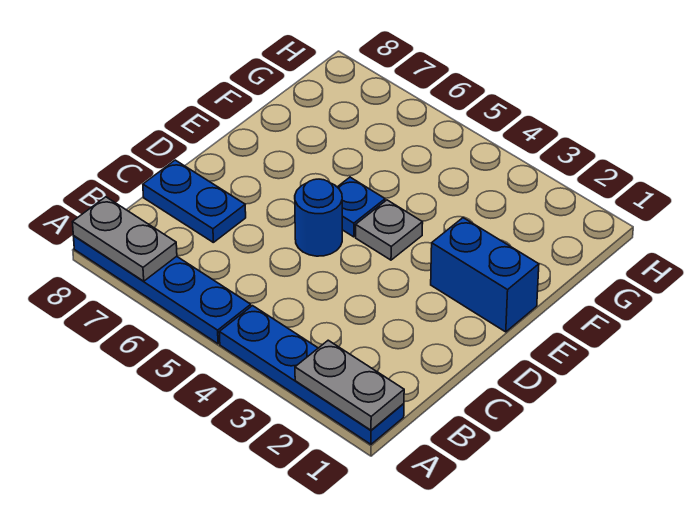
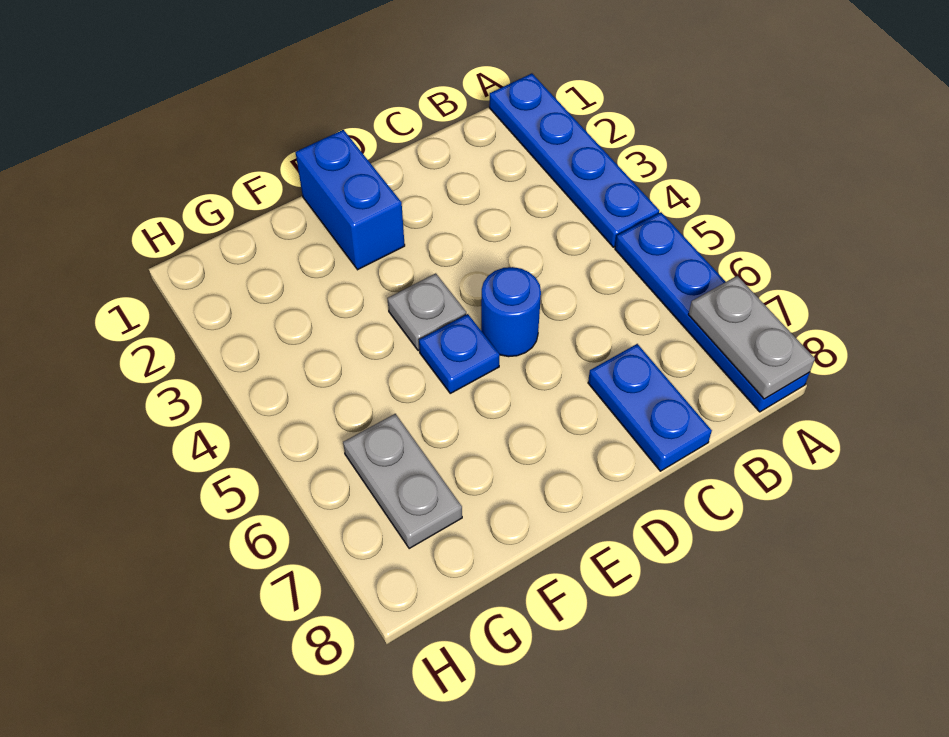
grey 1x2 plate [295,340,404,430] -> grey 1x2 plate moved to [343,414,462,548]

